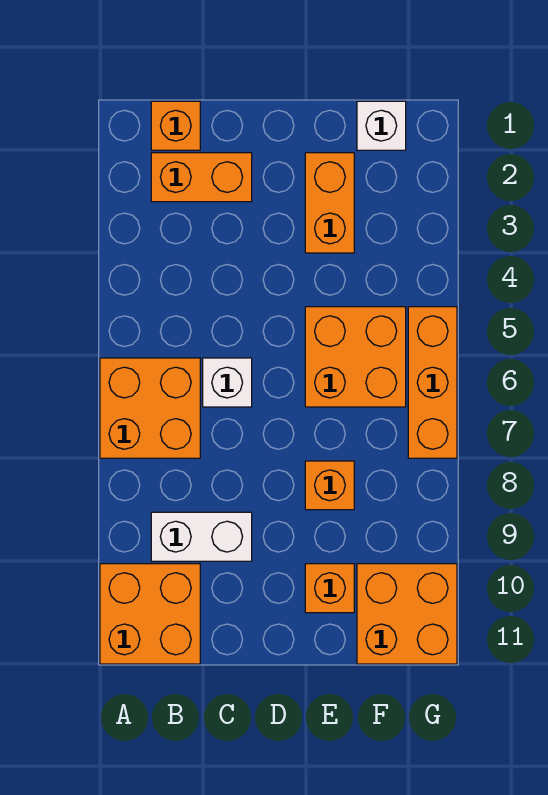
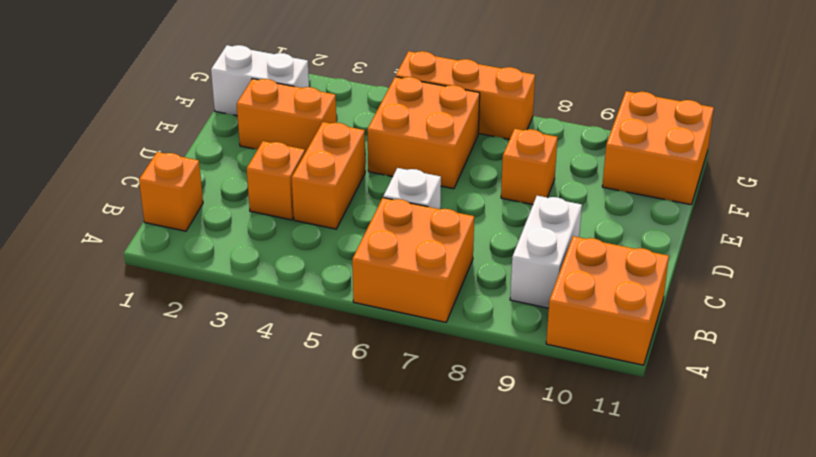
orange 1x2 brick [151,153,252,202] -> orange 1x2 brick moved to [292,122,365,229]
orange 1x1 brick [305,564,354,613] -> orange 1x1 brick moved to [247,141,305,220]
white 1x1 brick [357,101,406,150] -> white 1x2 brick [211,45,309,116]

